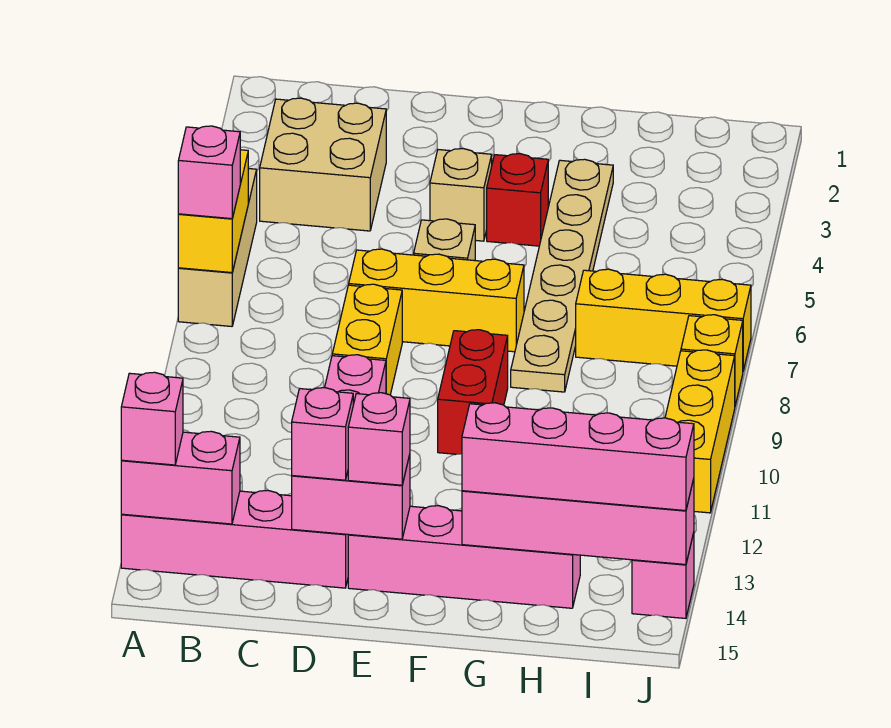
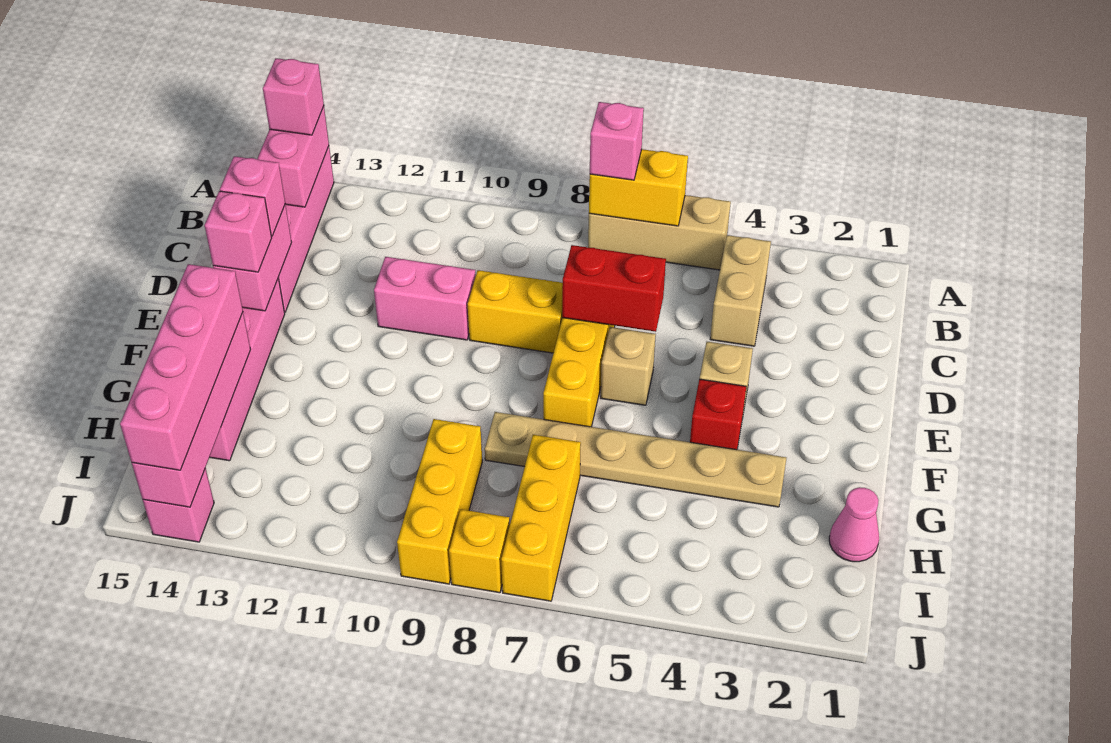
tan 2x2 brick [260,98,386,231] -> tan 1x2 brick [710,235,771,346]
red 1x2 brick [438,330,508,454] -> red 1x2 brick moved to [562,245,666,332]
none -> pink 1x1 cone [829,487,879,562]
yellow 1x3 brick [665,350,735,513] -> yellow 1x3 brick turned to [397,419,482,584]

